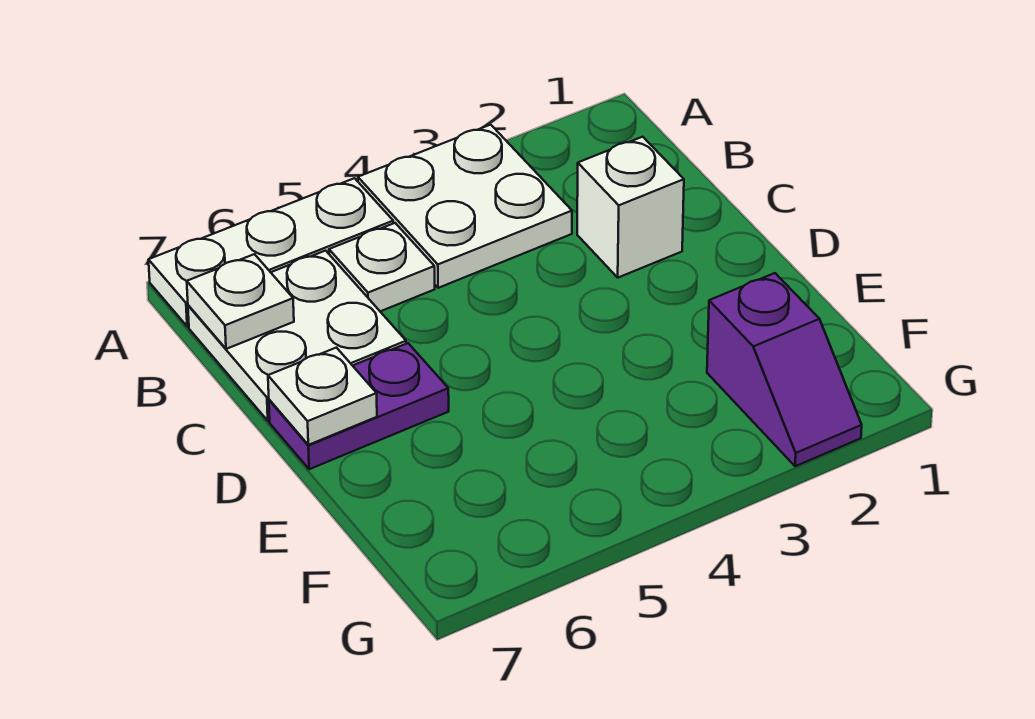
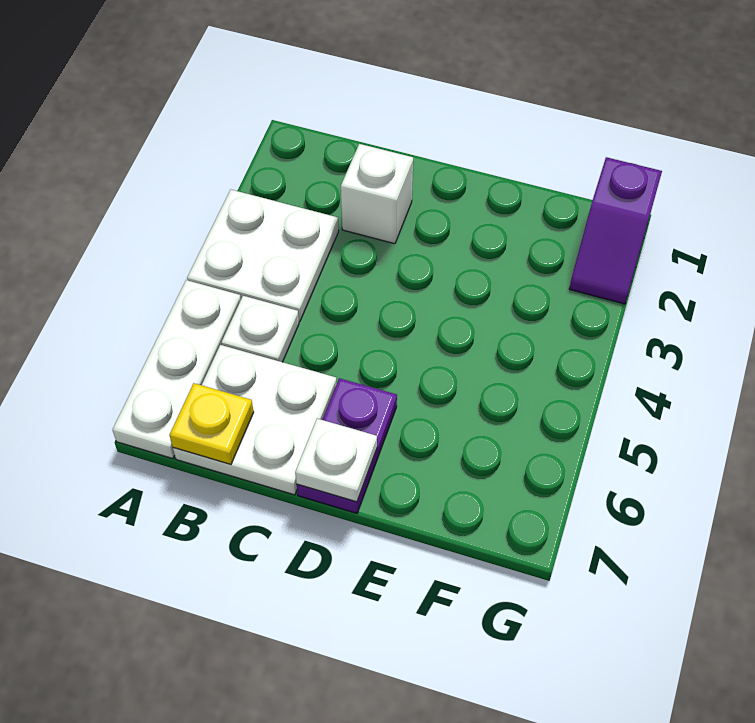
white 1x1 plate [187,254,294,349] -> yellow 1x1 plate [169,383,254,465]
purple 1x2 slope [707,273,862,466] -> purple 1x2 slope turned to [569,157,662,304]

